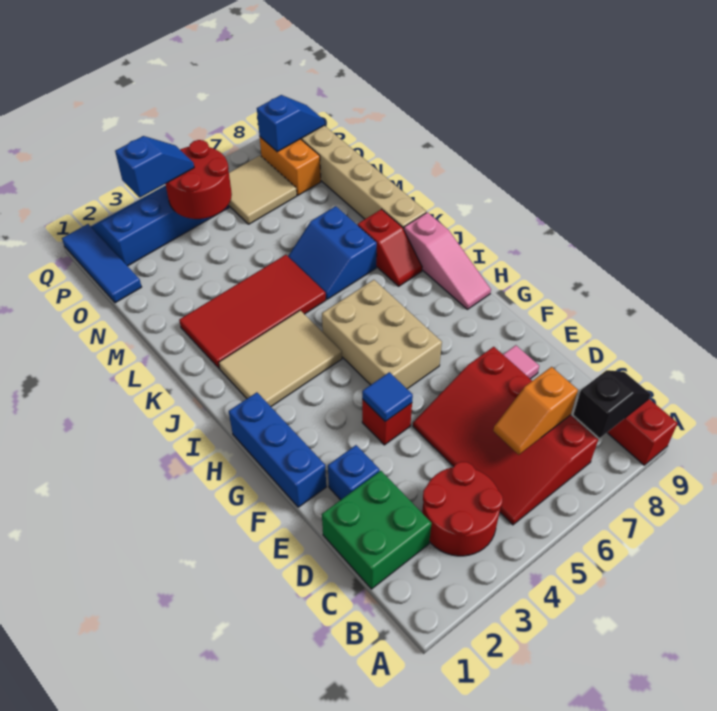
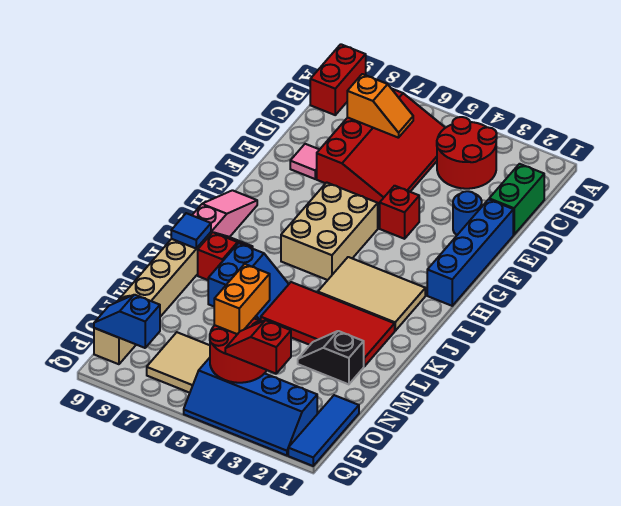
black 1x2 slope [573,370,651,438] -> black 1x2 slope moved to [298,331,364,384]
green 2x2 brick [322,471,432,589] -> green 1x2 brick [489,164,544,235]
blue 1x1 brick [328,445,380,500] -> blue 1x1 round brick [453,191,482,235]
blue 1x3 brick [229,392,326,507] -> blue 1x4 brick [427,199,513,306]
blue 1x1 tile [362,372,413,422] -> blue 1x1 tile moved to [171,213,211,248]
orange 1x2 brick [260,137,321,195] -> orange 1x2 brick moved to [214,264,270,334]
blue 1x2 slope [115,136,194,197] -> red 1x2 slope [225,320,291,374]

